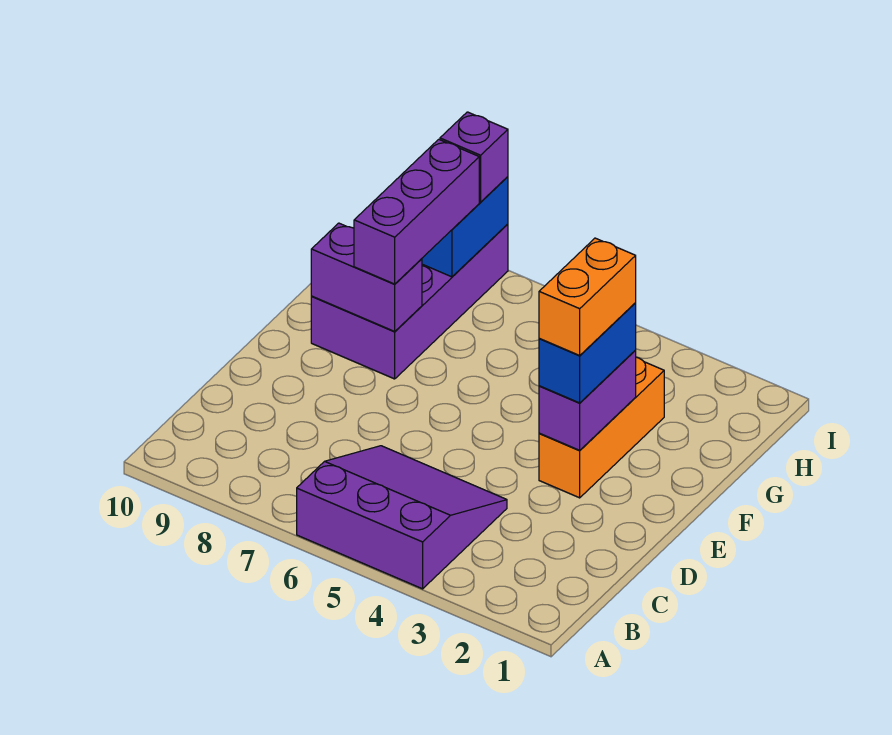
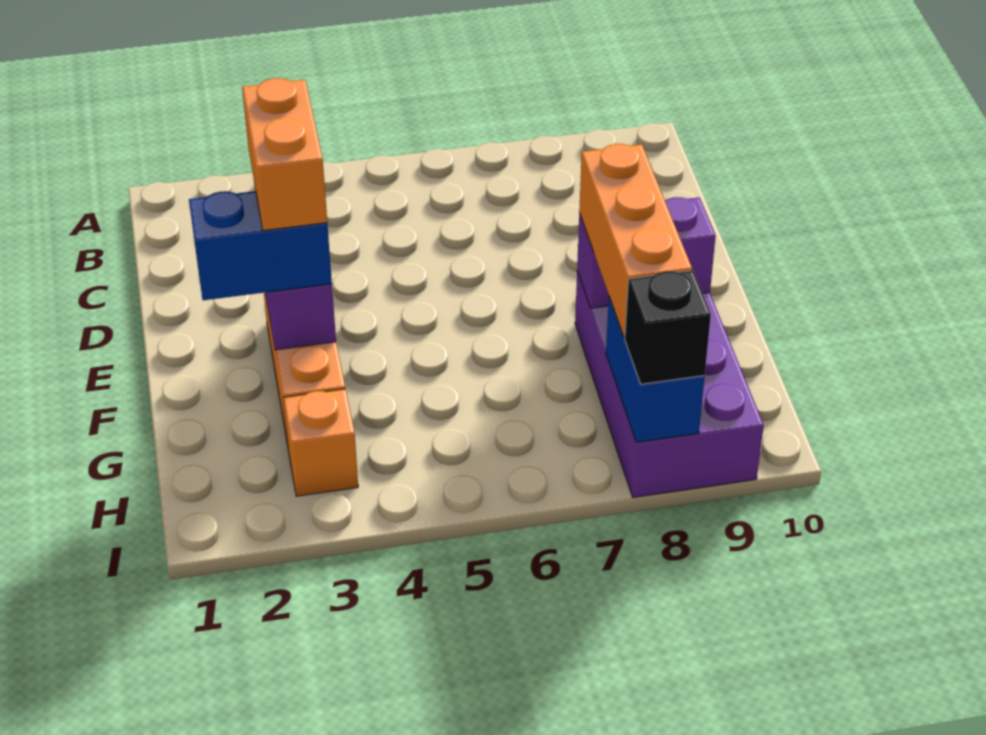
purple 3x3 slope [297,446,507,589] -> none
blue 1x2 brick [539,303,636,403] -> blue 1x2 brick turned to [189,191,332,300]
purple 1x3 brick [354,139,479,284] -> orange 1x3 brick [579,144,692,337]
none -> orange 1x1 brick [283,389,358,496]
purple 1x1 brick [440,112,508,202] -> black 1x1 brick [625,271,711,384]

